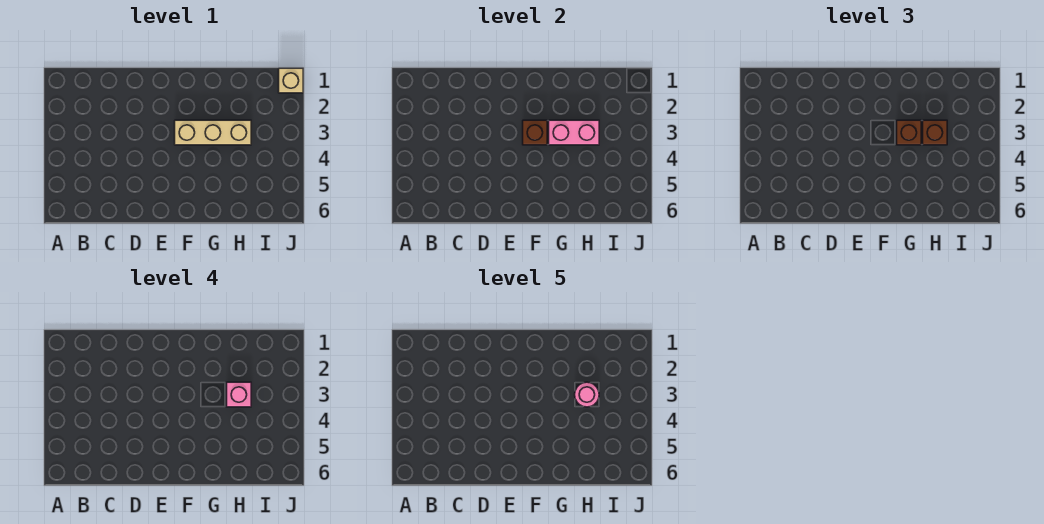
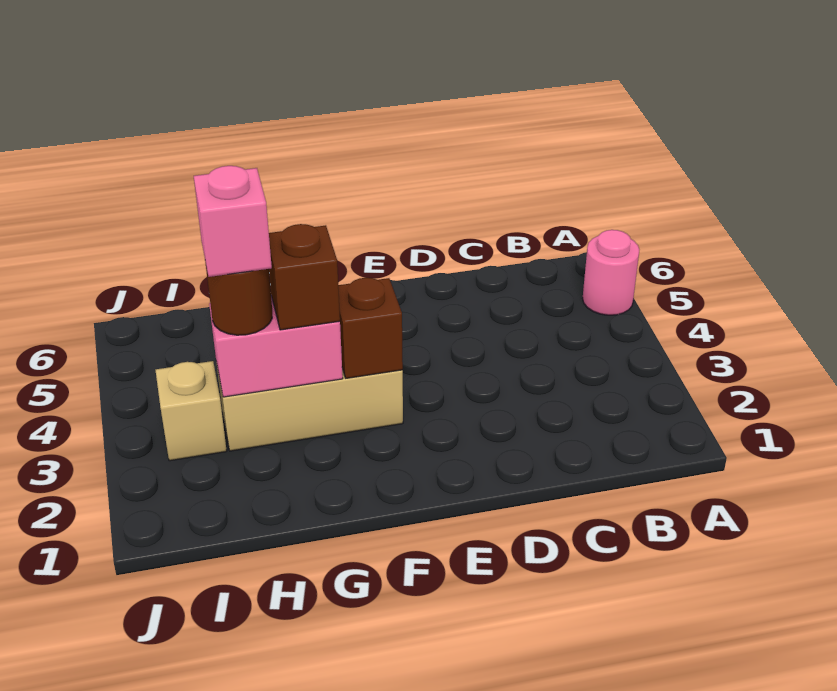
brown 1x1 brick [923,120,947,145] -> brown 1x1 round brick [205,262,272,335]
pink 1x1 round brick [575,382,599,407] -> pink 1x1 round brick moved to [583,230,639,315]
tan 1x1 brick [279,68,303,93] -> tan 1x1 brick moved to [156,361,227,461]

